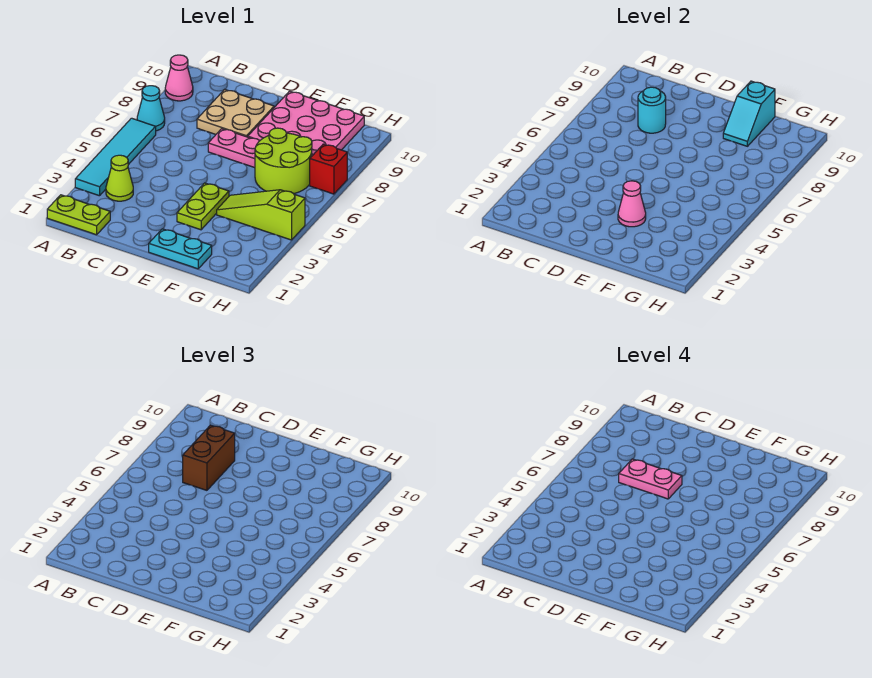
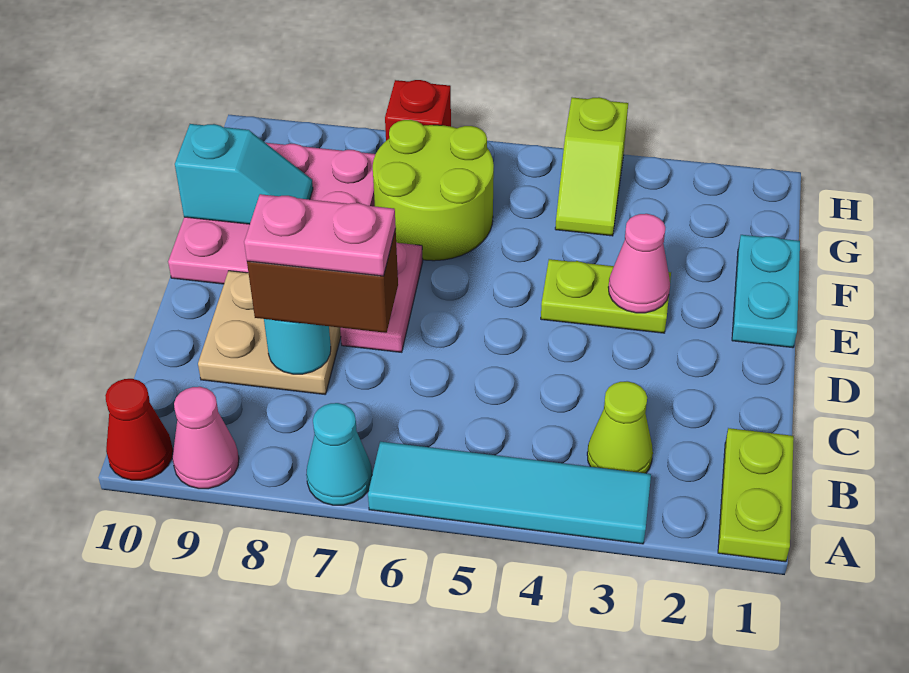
none -> red 1x1 cone [105,379,173,480]
pink 1x2 plate [619,459,682,499] -> pink 1x2 plate turned to [244,194,396,276]
lime 1x3 slope [217,190,305,240] -> lime 1x2 slope [555,97,628,236]

